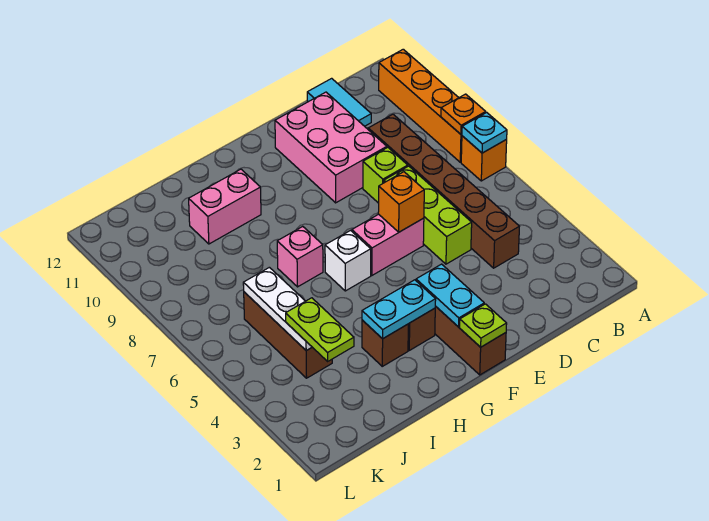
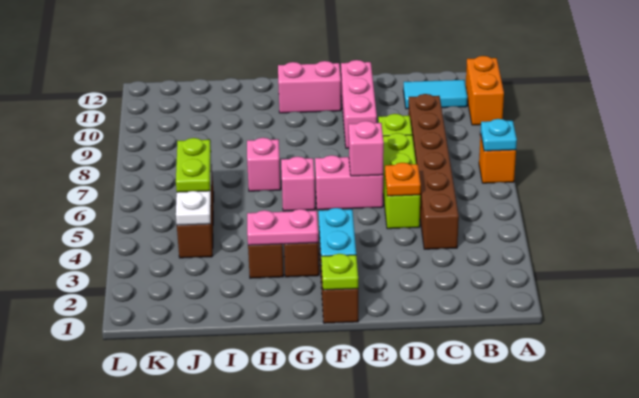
orange 1x4 brick [379,49,462,162] -> orange 1x2 brick [466,56,504,125]
orange 1x1 plate [441,94,486,134] -> orange 1x1 plate moved to [385,163,421,196]
cyan 1x2 tile [307,78,371,126] -> cyan 1x2 tile turned to [403,80,467,109]
pink 2x3 brick [275,92,387,203] -> pink 1x3 brick [341,60,377,148]
orange 1x1 brick [378,172,424,232] -> pink 1x1 brick [349,121,384,176]
cyan 1x2 plate [362,280,436,339] -> pink 1x2 plate [247,209,318,245]
white 1x1 brick [325,231,371,291] -> pink 1x1 brick [281,157,315,211]
pink 1x2 brick [189,169,261,244] -> pink 1x2 brick moved to [278,61,341,113]
lime 1x2 plate [286,298,354,361] -> lime 1x2 plate moved to [176,138,211,192]

